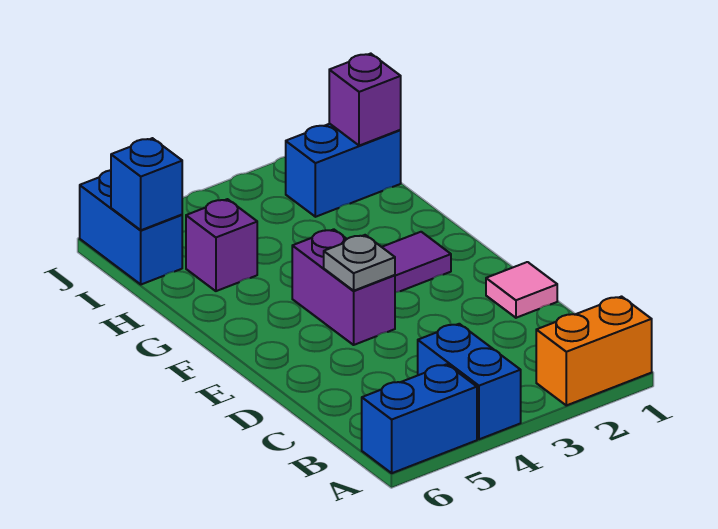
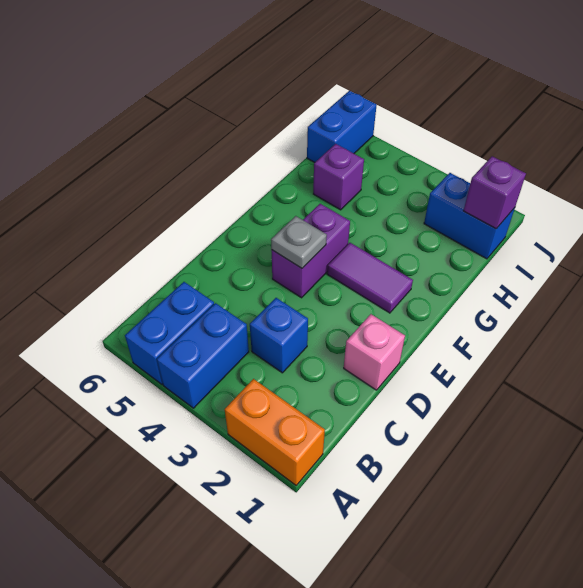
blue 1x2 brick [362,364,477,473] -> blue 1x2 brick turned to [125,282,214,384]
pink 1x1 tile [486,262,557,318] -> pink 1x1 brick [344,314,405,390]
blue 1x1 brick [111,138,182,230] -> blue 1x1 brick moved to [250,298,308,373]

